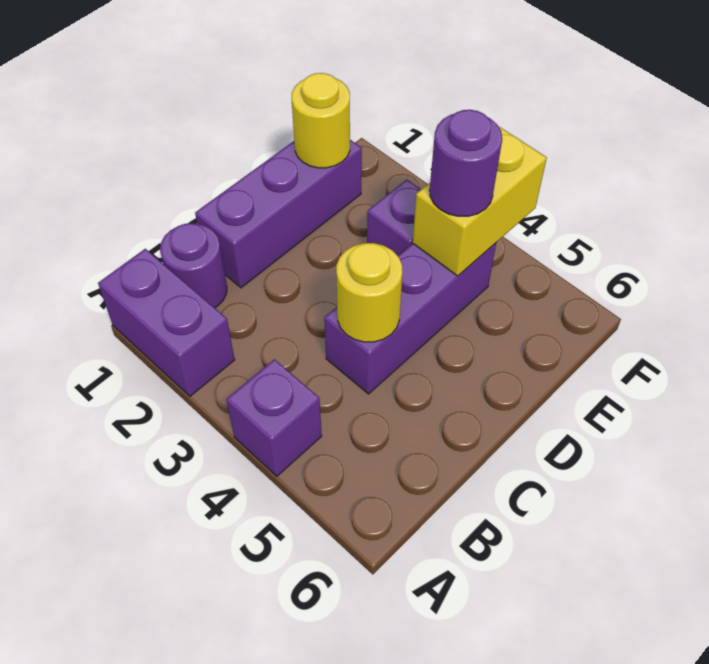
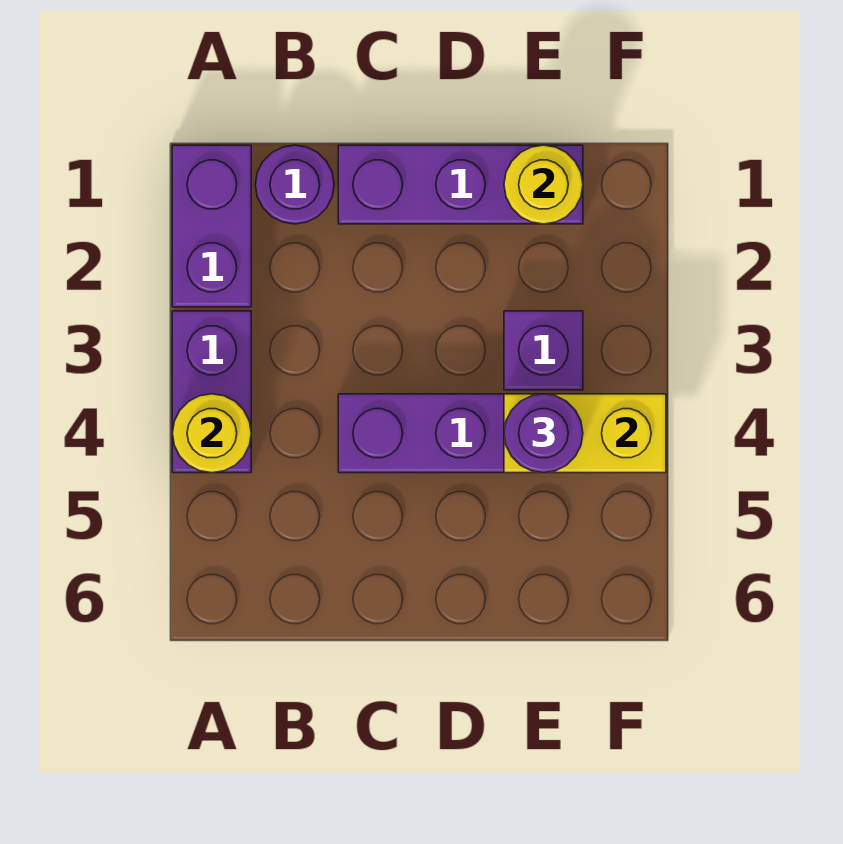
purple 1x1 brick [226,359,322,476] -> purple 1x2 brick [172,311,251,473]
yellow 1x1 round brick [336,243,403,342] -> yellow 1x1 round brick moved to [173,394,251,473]

